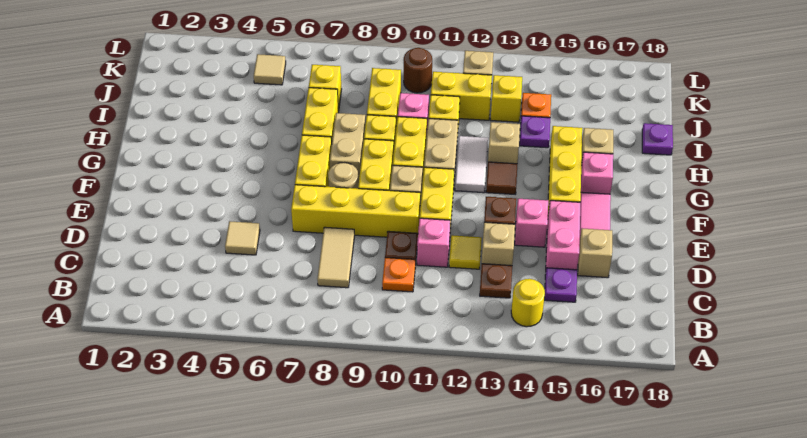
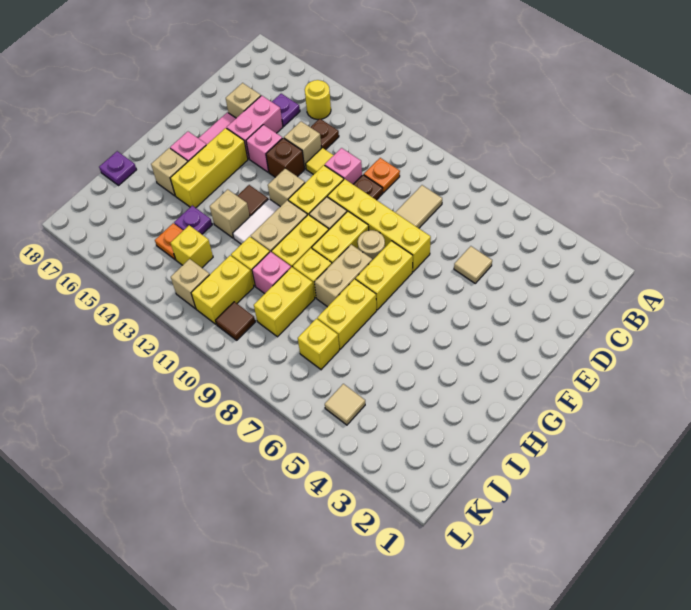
none -> tan 1x1 brick [268,169,305,207]
yellow 1x2 brick [431,72,492,120] -> yellow 1x2 brick turned to [191,255,254,324]
brown 1x1 round brick [404,48,432,93] -> brown 1x1 tile [216,302,255,340]

